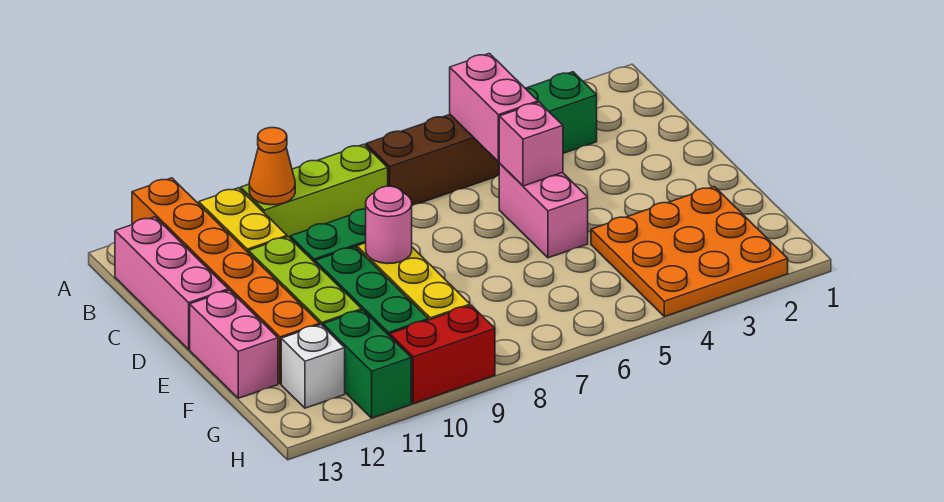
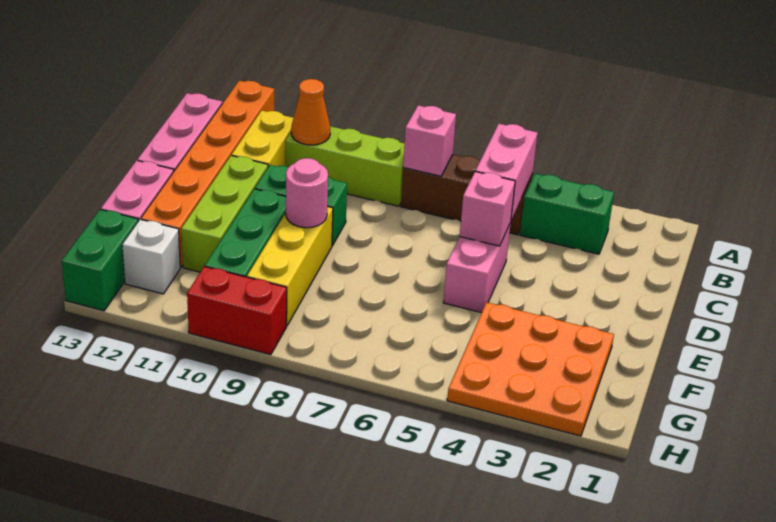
none -> pink 1x1 brick [403,105,456,176]
green 1x2 brick [323,310,411,418] -> green 1x2 brick moved to [62,209,138,311]

